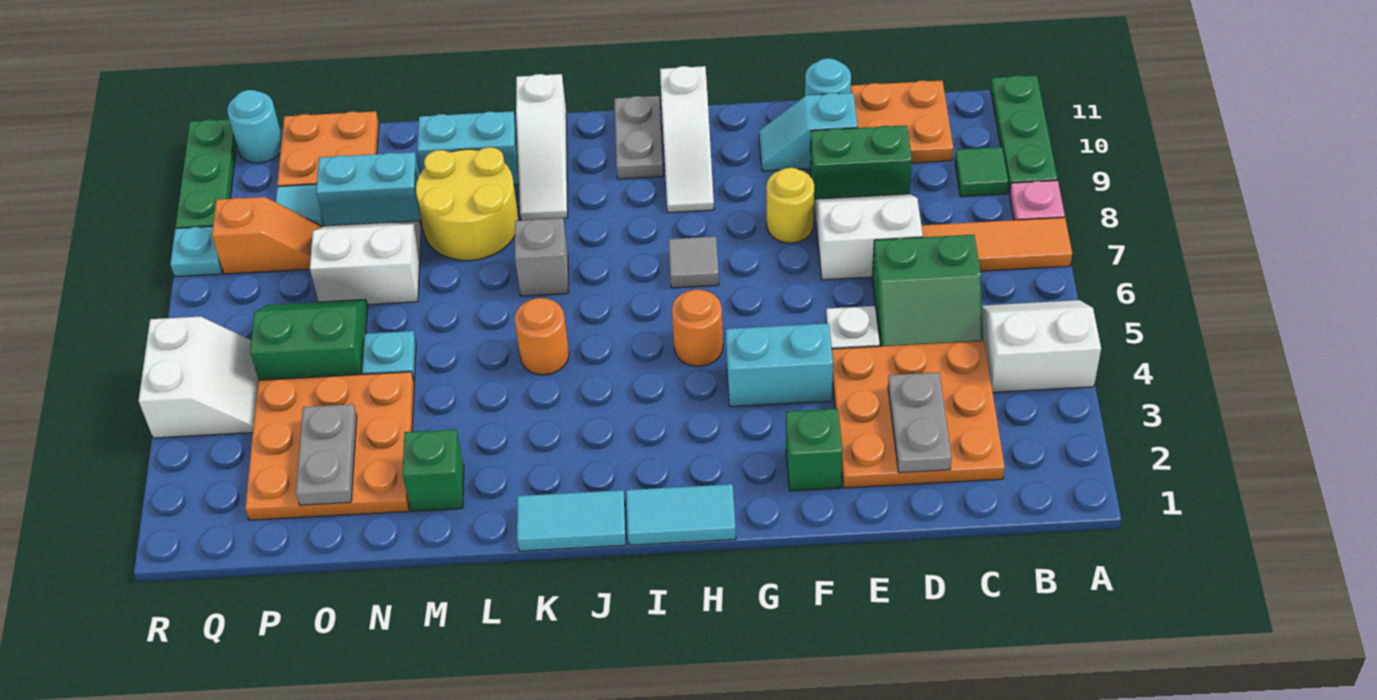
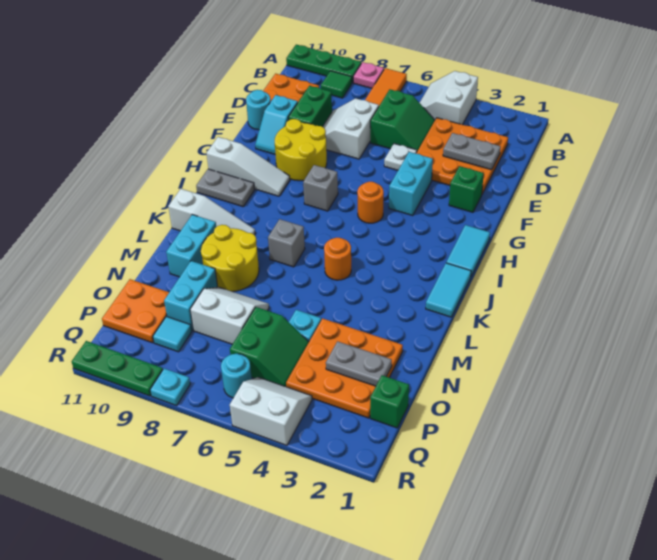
yellow 1x1 round brick [766,168,814,243] -> yellow 2x2 round brick [275,119,327,181]
grey 1x1 tile [669,236,719,288] -> grey 1x1 brick [303,165,338,211]
green 1x1 brick [403,429,464,511] -> green 1x1 brick moved to [370,375,409,428]
white 2x2 slope [310,221,421,305] -> white 2x2 slope turned to [190,287,269,344]
green 2x2 slope [250,299,368,380] -> green 2x2 slope turned to [230,307,309,387]
orange 1x2 slope [212,197,322,274] -> none
cyan 1x1 round brick [227,90,282,163] -> cyan 1x1 round brick moved to [221,354,252,398]

